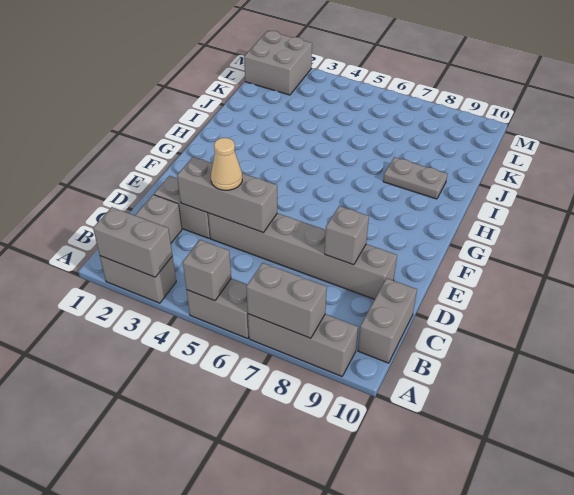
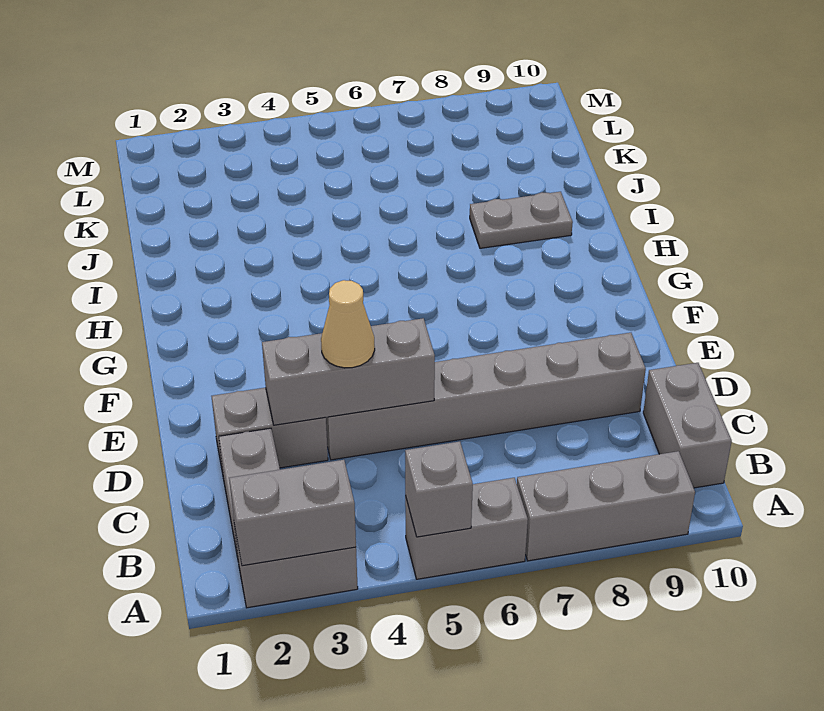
grey 1x2 brick [246,263,327,338] -> none
grey 1x1 brick [325,206,369,265] -> none
grey 2x2 brick [244,31,312,95] -> none

